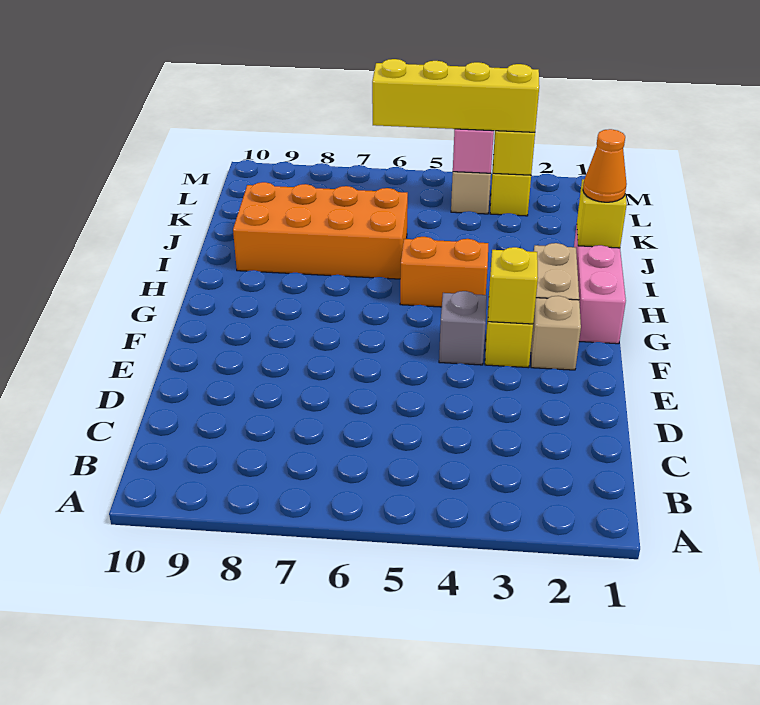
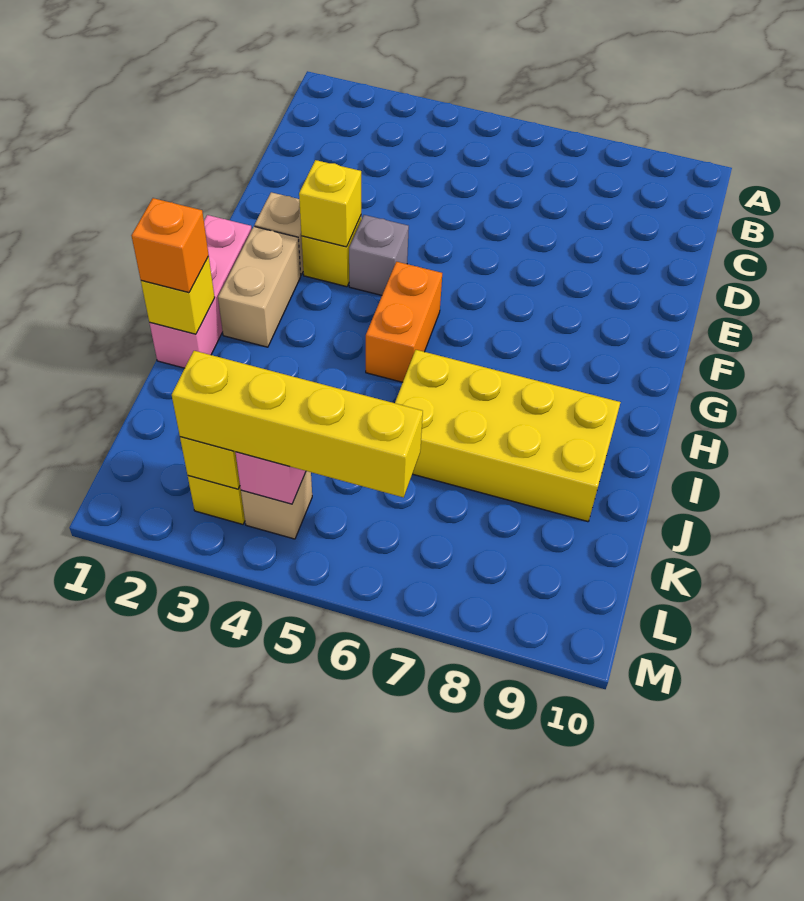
orange 1x2 brick [400,237,488,307] -> orange 1x2 brick turned to [366,262,442,382]
orange 1x1 cone [583,129,627,202] -> orange 1x1 brick [131,198,209,293]
orange 2x4 brick [233,182,408,279] -> yellow 2x4 brick [395,350,621,522]

